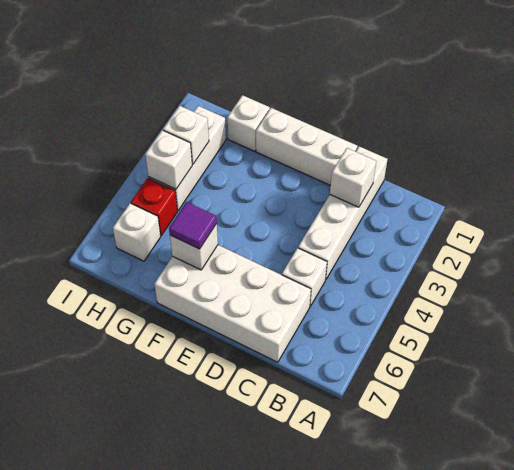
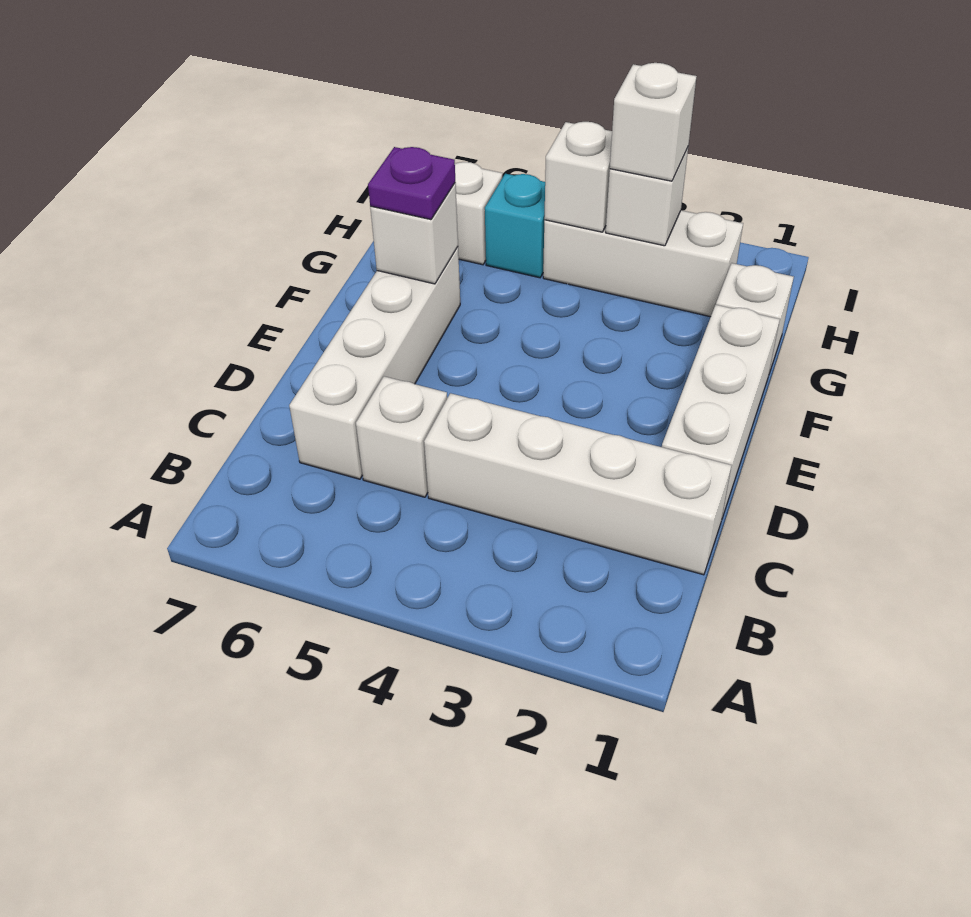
white 1x1 brick [330,148,376,207] -> white 1x1 brick moved to [610,63,697,181]
white 2x4 brick [154,245,311,362] -> white 1x4 brick [289,247,460,479]
purple 1x1 tile [169,202,217,249] -> purple 1x1 plate [368,147,455,220]
red 1x1 brick [131,178,177,235] -> cyan 1x1 brick [485,174,545,278]

